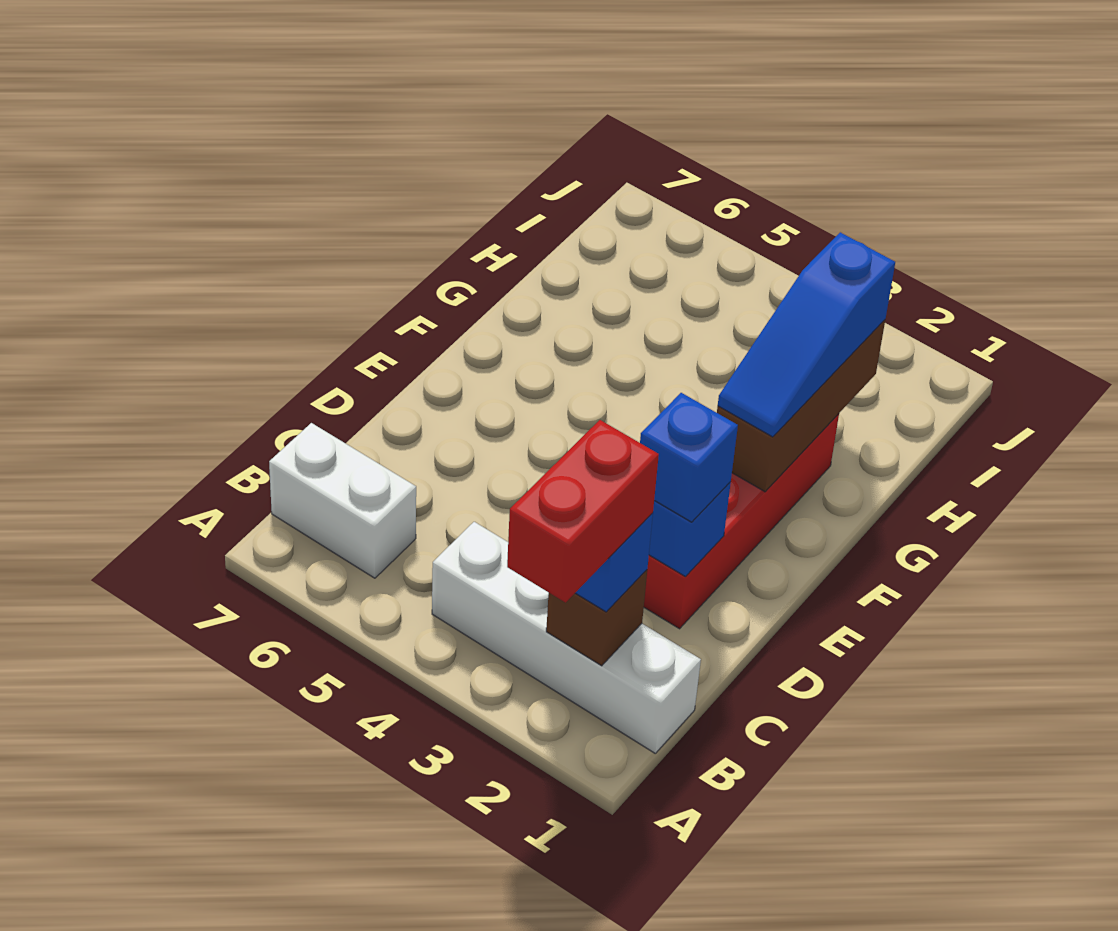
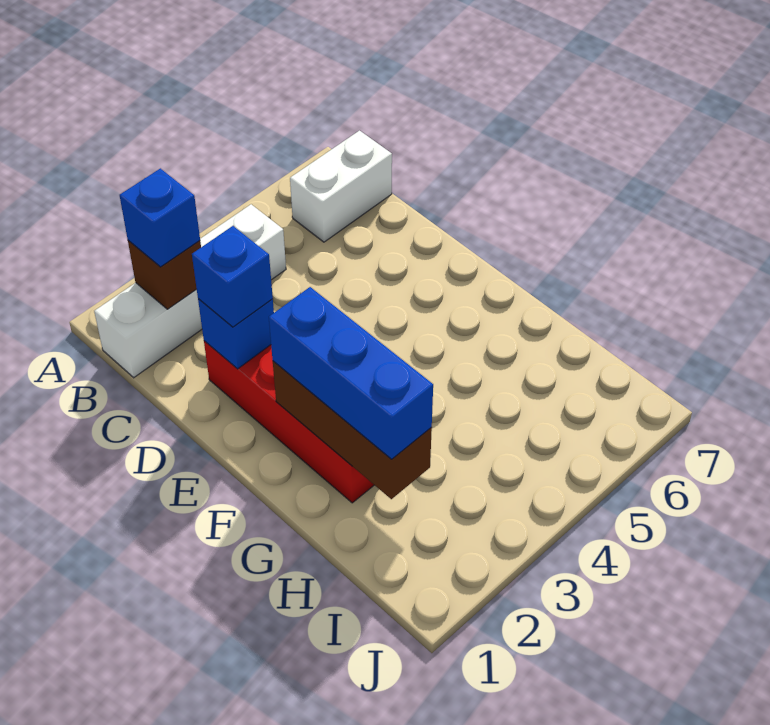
red 1x2 brick [507,420,659,603] -> none
blue 1x3 slope [718,232,895,437] -> blue 1x3 brick [269,287,433,459]

